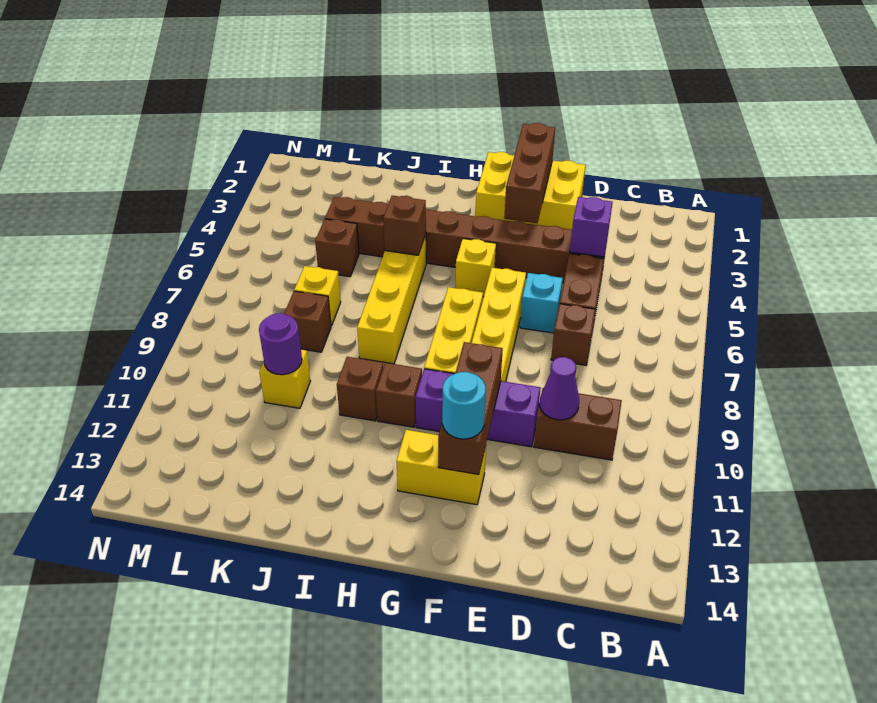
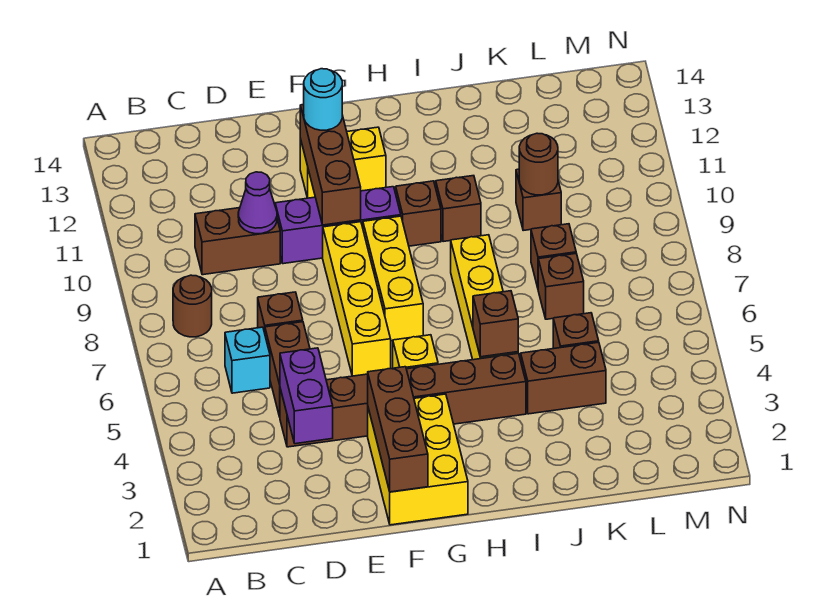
none -> brown 1x1 round brick [173,275,212,337]
purple 1x1 brick [570,197,613,257] -> purple 1x2 brick [280,348,333,444]
yellow 2x3 brick [476,152,586,230] -> yellow 2x3 brick turned to [368,394,468,525]
cyan 1x1 brick [520,273,563,333] -> cyan 1x1 brick moved to [225,327,270,393]
yellow 1x1 brick [294,266,341,326] -> brown 1x1 brick [538,253,584,319]
yellow 1x1 brick [259,349,310,408] -> brown 1x1 brick [516,169,561,231]
purple 1x1 round brick [259,313,302,375] -> brown 1x1 round brick [519,133,558,195]

